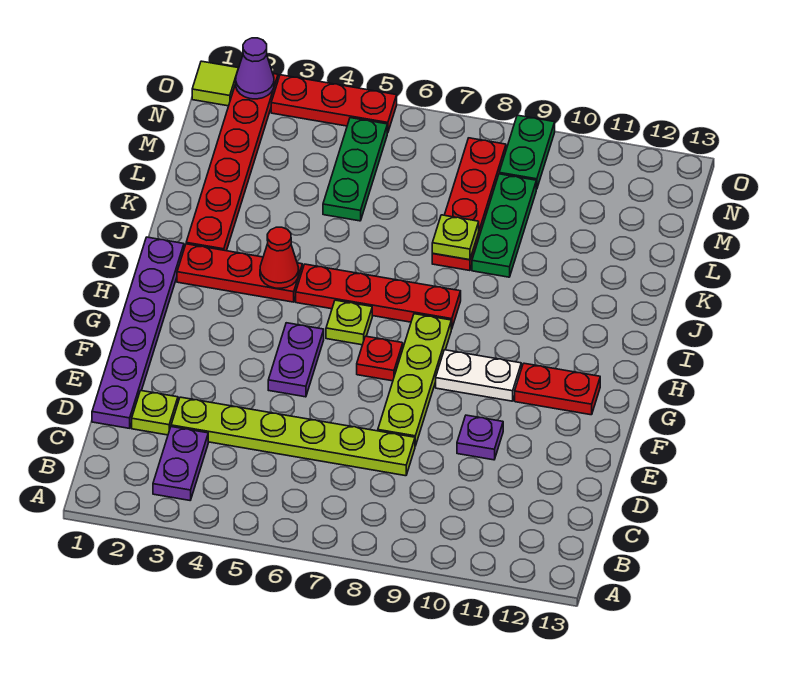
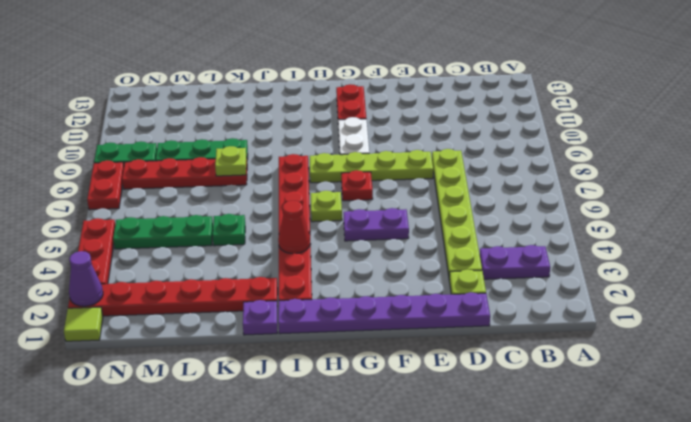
purple 1x1 plate [457,415,503,460] -> purple 1x1 plate moved to [243,300,277,335]
none -> green 1x1 plate [213,214,245,246]
none -> red 1x2 plate [87,160,124,210]

